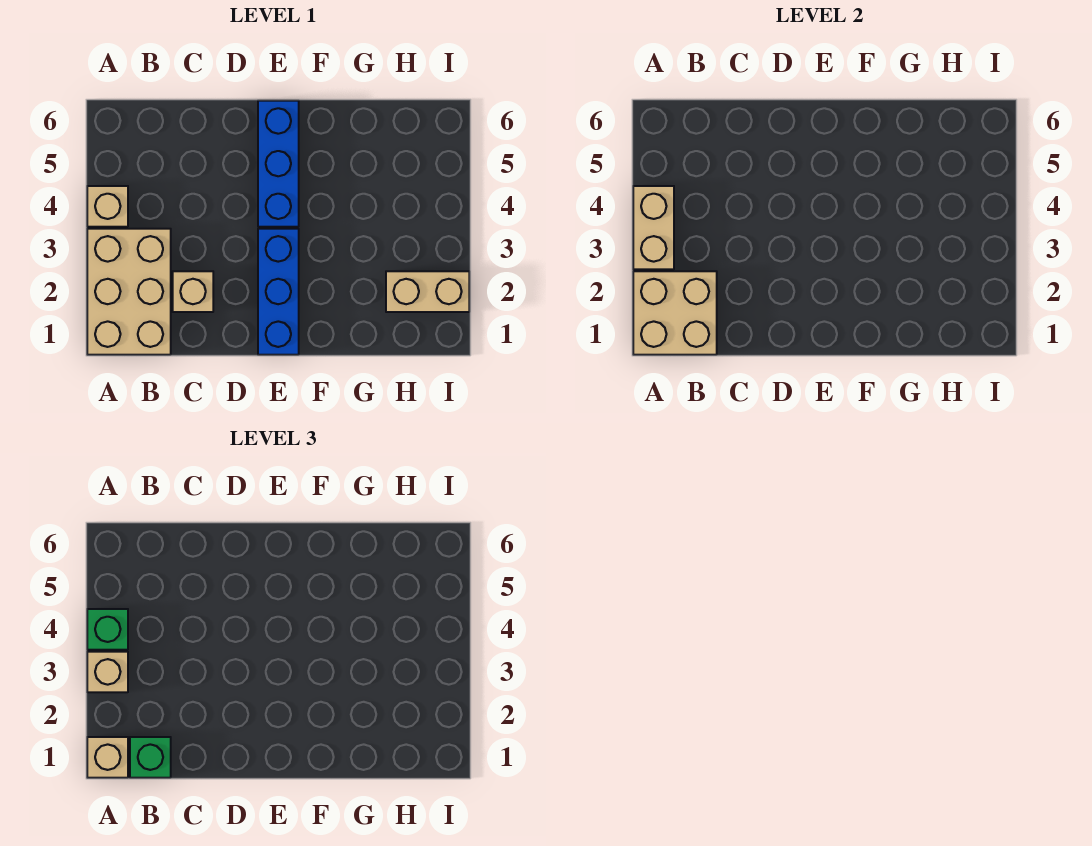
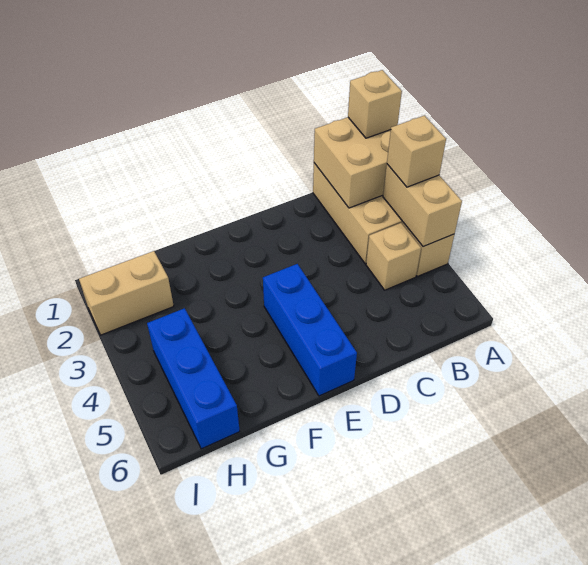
green 1x1 brick [87,609,128,650] -> none
green 1x1 brick [130,737,171,778] -> none
tan 1x1 brick [173,271,213,312] -> tan 1x1 brick moved to [366,223,421,290]
blue 1x3 brick [258,229,299,355] -> blue 1x3 brick moved to [147,308,240,449]

